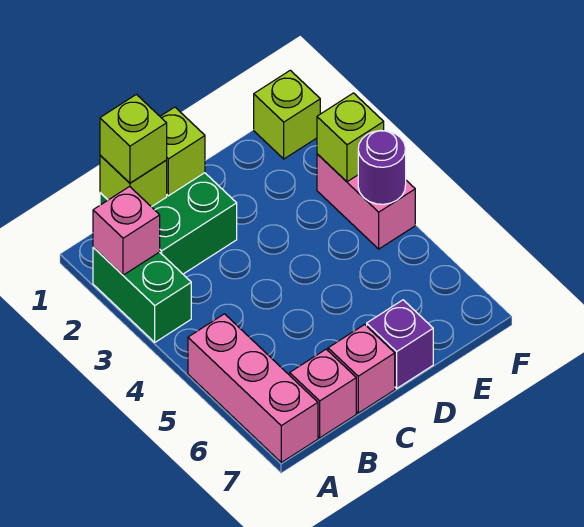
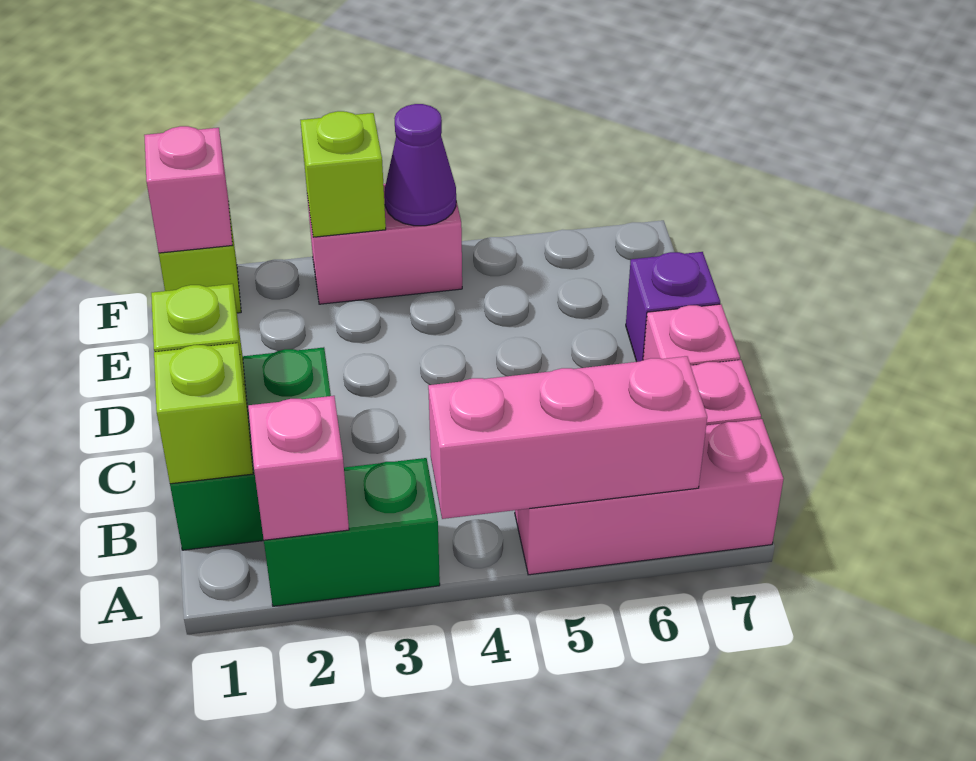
none -> pink 1x3 brick [428,356,707,519]
lime 1x1 brick [100,94,167,183] -> none
none -> pink 1x1 brick [144,126,233,253]
purple 1x1 round brick [358,131,406,204] -> purple 1x1 cone [385,104,456,226]

